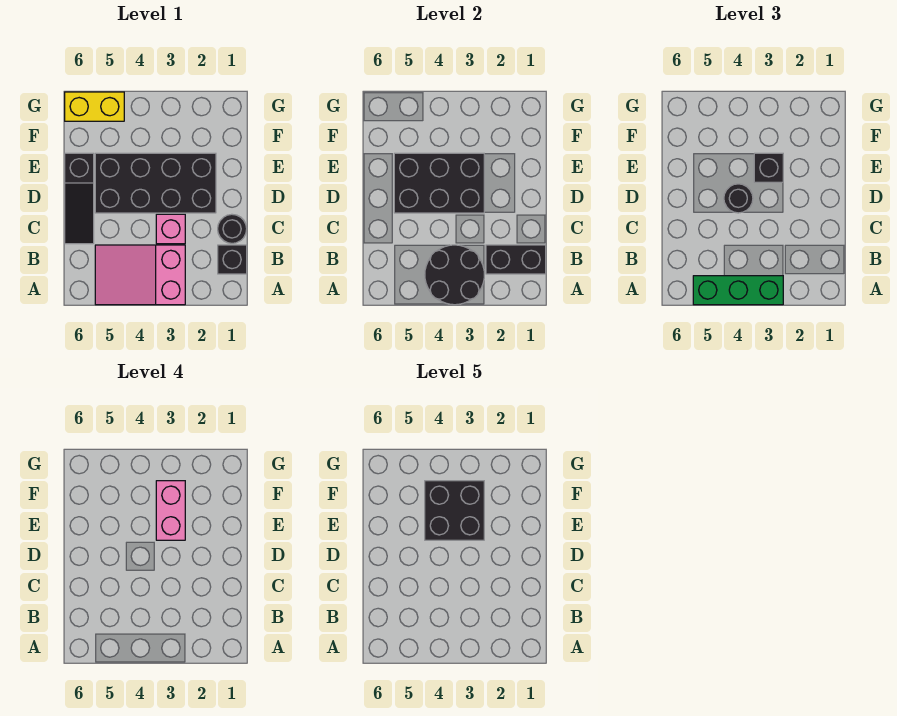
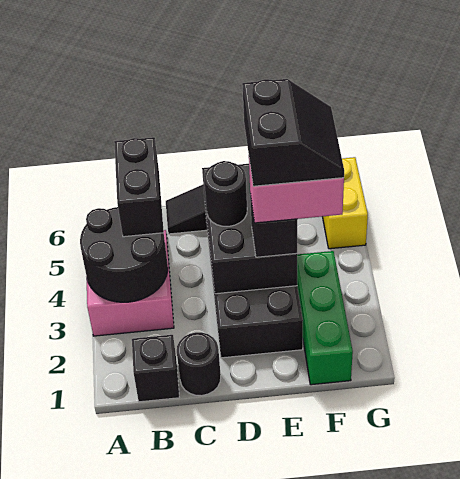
green 1x3 brick [693,276,783,305] -> green 1x3 brick moved to [297,251,353,385]
black 1x2 brick [486,245,546,274] -> black 1x2 brick moved to [114,137,164,237]
pink 1x1 brick [156,214,185,244] -> none
black 2x2 brick [425,481,484,540] -> black 2x2 slope [242,79,344,186]

